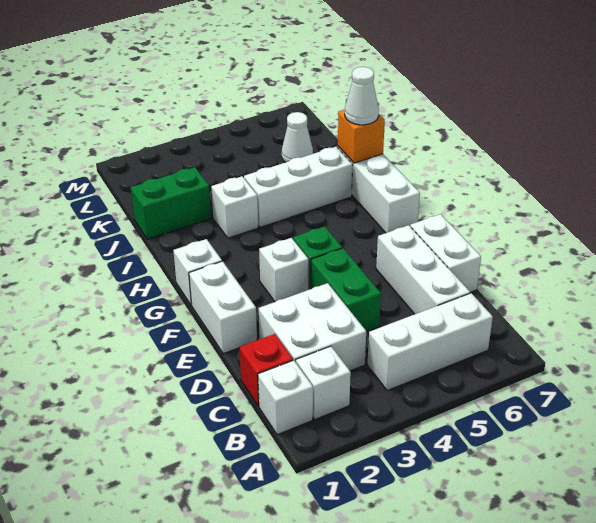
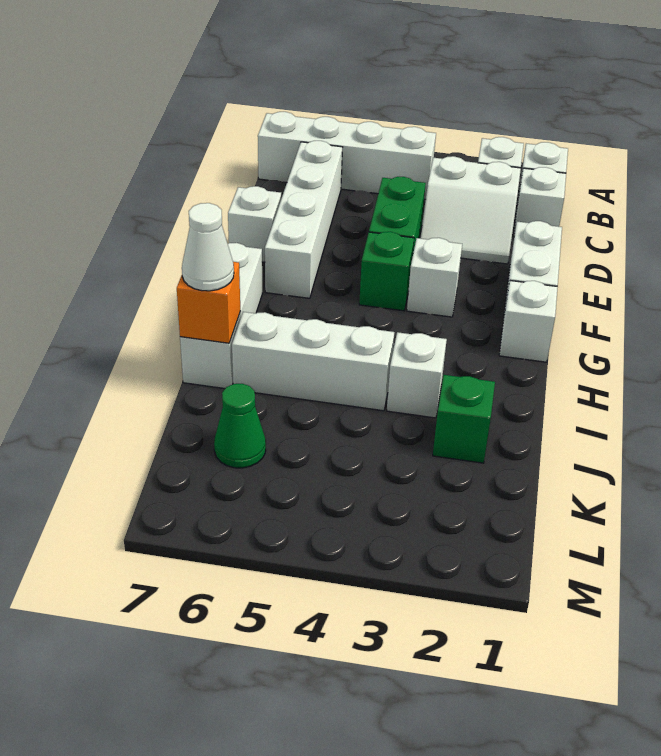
white 1x3 brick [368,293,493,391] -> white 1x4 brick [258,112,436,199]
red 1x1 brick [240,334,293,406] -> white 1x1 brick [514,167,566,236]
white 2x2 brick [259,283,366,371] -> white 2x2 slope [420,156,521,264]
white 1x3 brick [376,225,470,314] -> white 1x4 brick [265,141,342,298]
white 1x2 brick [410,214,481,292] -> white 1x1 brick [228,186,281,262]
green 1x2 brick [131,167,211,239] -> green 1x1 brick [433,375,495,463]
white 1x1 cone [282,112,313,163] -> green 1x1 cone [214,384,266,468]

